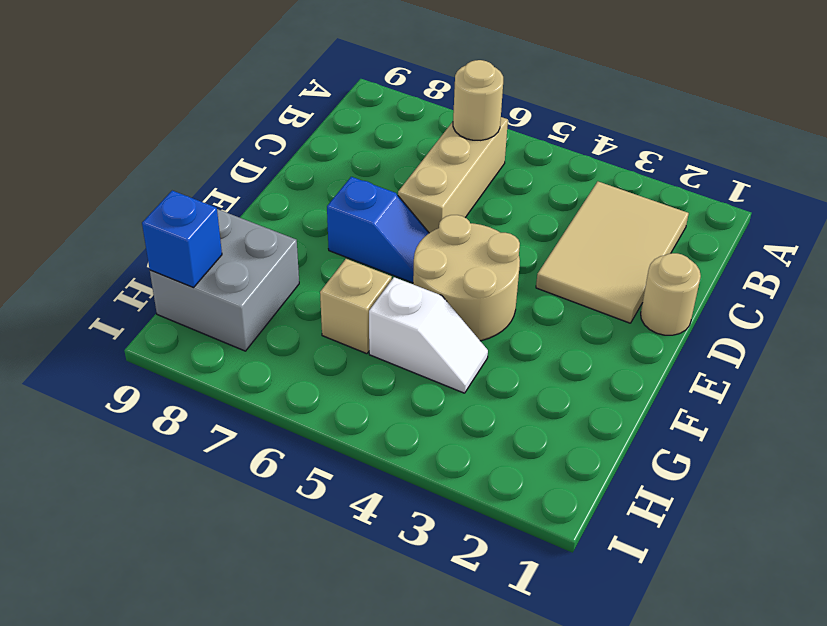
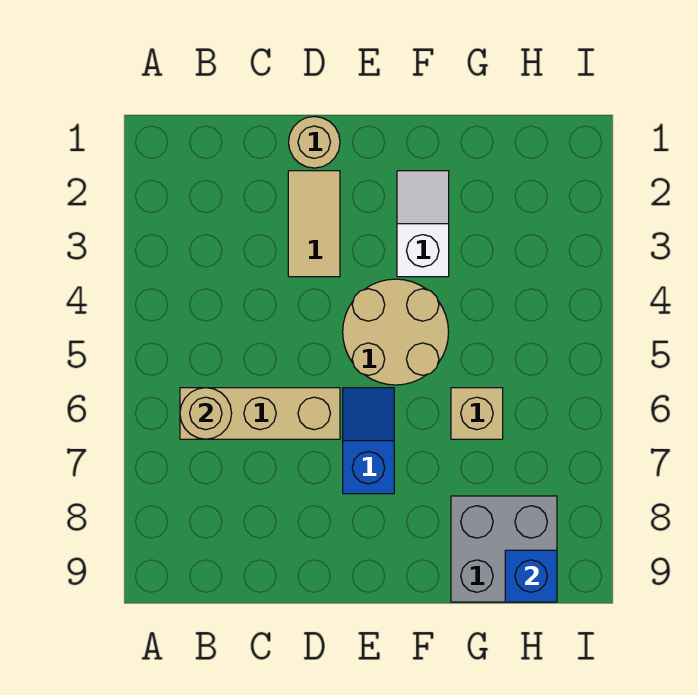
tan 2x3 tile [536,182,689,323] -> tan 1x2 tile [288,171,340,277]
white 1x2 slope [369,277,488,393] -> white 1x2 slope moved to [397,171,449,277]

